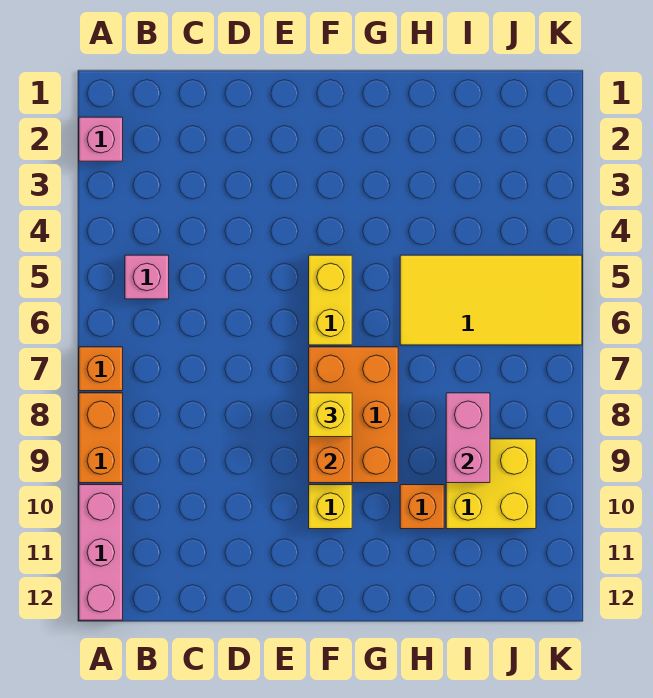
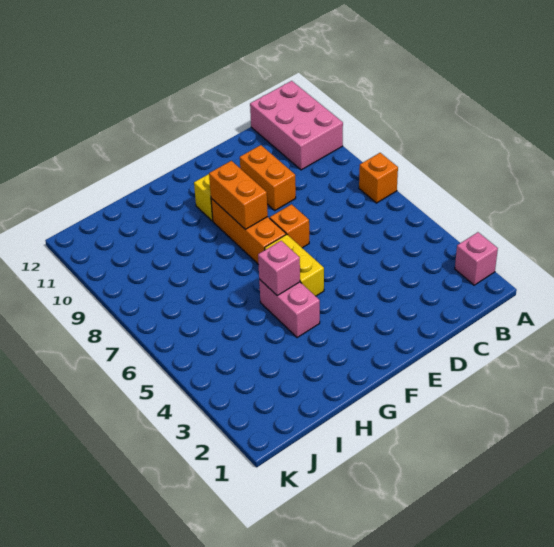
orange 1x2 brick [79,393,123,483] -> orange 1x2 brick moved to [240,145,296,210]
pink 1x3 brick [79,485,123,620] -> pink 2x3 brick [250,81,343,170]
pink 1x1 brick [125,255,169,299] -> pink 1x1 brick moved to [258,241,300,295]
orange 2x3 brick [309,347,398,483] -> orange 1x3 brick [211,198,286,264]
yellow 1x1 brick [309,393,352,437] -> none
yellow 2x4 tile [400,255,582,345] -> none
orange 1x1 brick [400,485,444,529] -> orange 1x1 brick moved to [270,204,309,248]
pink 1x2 brick [446,393,490,483] -> pink 1x2 brick moved to [259,279,320,338]
yellow 2x2 brick [446,439,536,529] -> none

